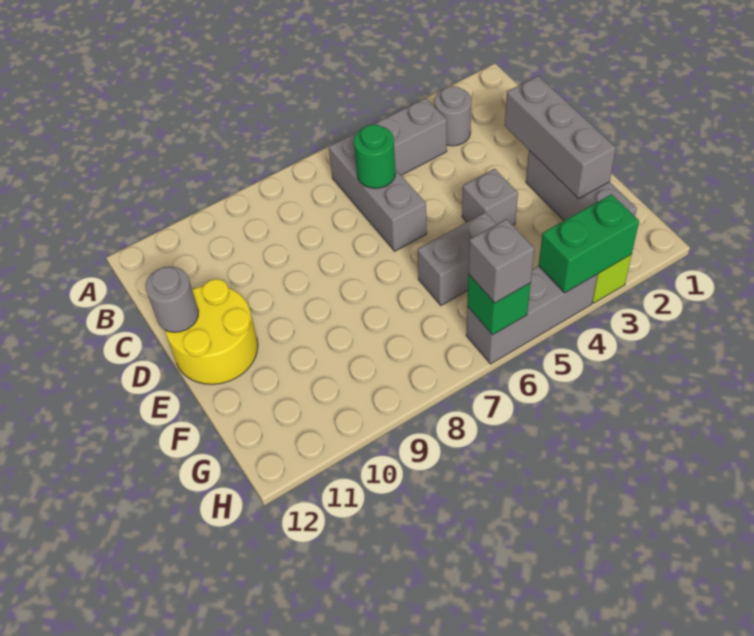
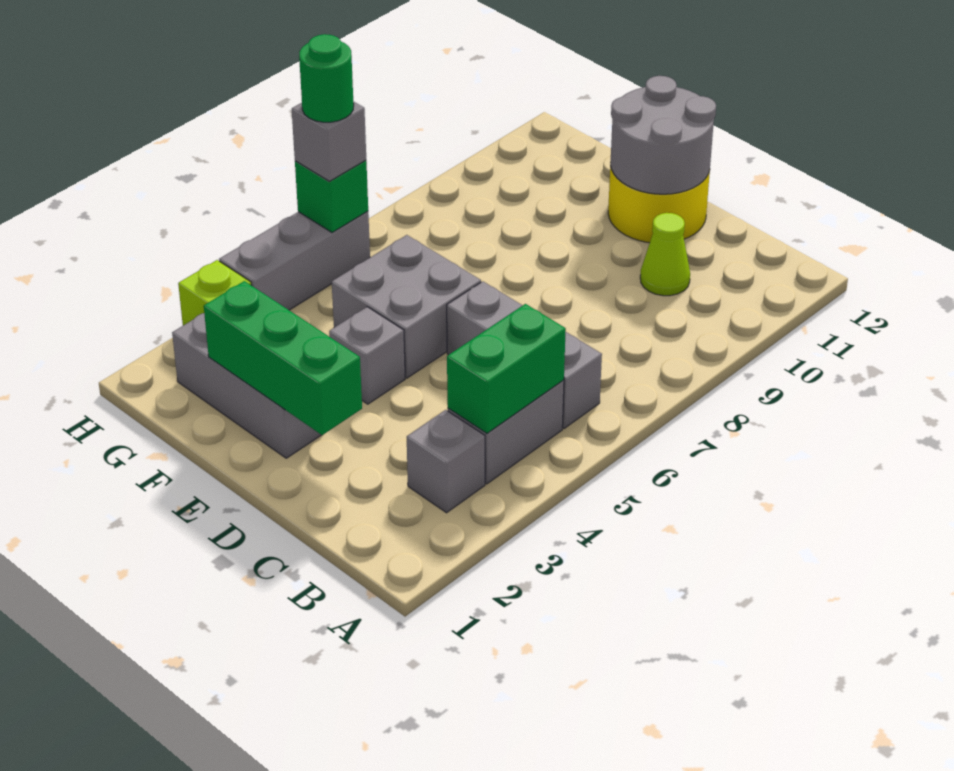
grey 1x1 round brick [434,86,471,146] -> grey 1x1 brick [407,410,485,513]
green 1x1 round brick [354,125,396,188] -> green 1x1 round brick moved to [299,34,354,122]
none -> lime 1x1 cone [640,213,690,296]
grey 1x3 brick [505,76,616,199] -> green 1x3 brick [204,281,362,435]
grey 1x1 round brick [146,267,198,332] -> grey 2x2 round brick [610,76,716,194]
grey 1x2 brick [418,212,496,305] -> grey 2x2 brick [332,235,481,378]
green 1x2 brick [539,194,639,293] -> green 1x2 brick moved to [447,304,566,433]

